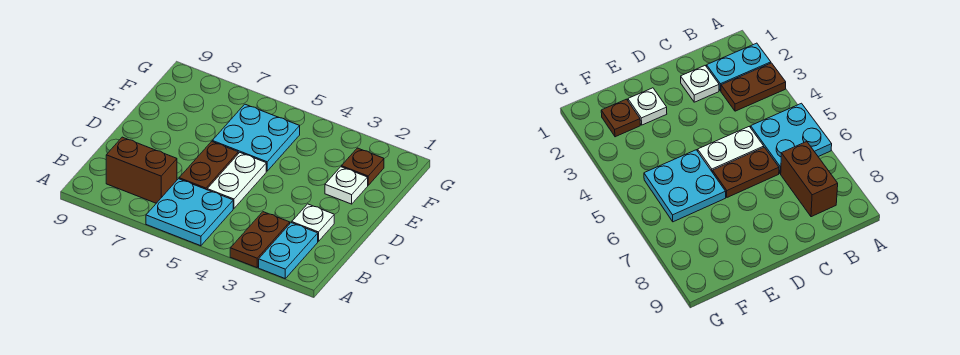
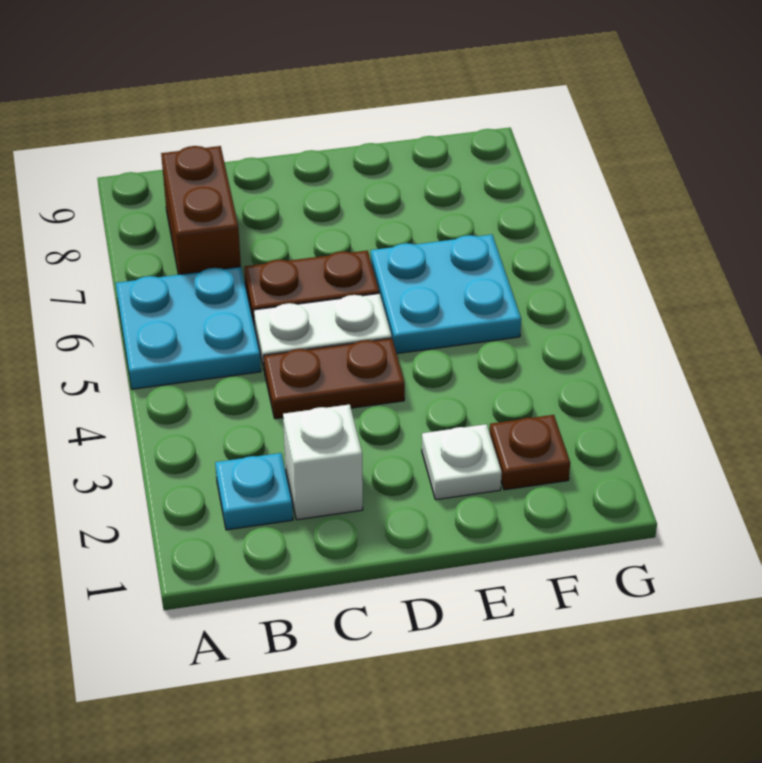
cyan 1x2 plate [259,223,318,278] -> cyan 1x1 plate [215,453,293,530]
brown 1x2 plate [230,212,290,268] -> brown 1x2 plate moved to [264,338,405,419]
white 1x1 plate [292,204,334,241] -> white 1x1 brick [283,404,363,520]

